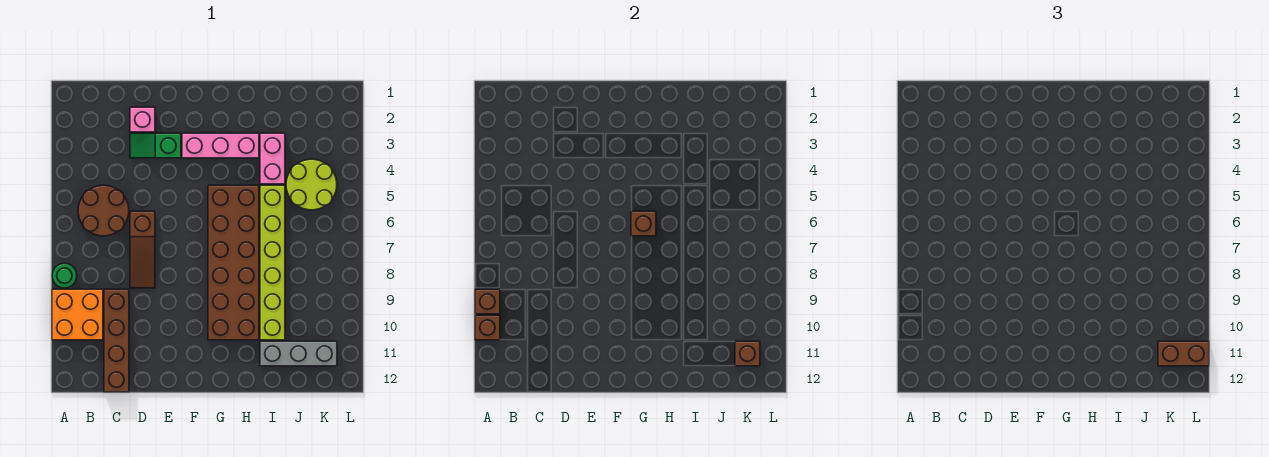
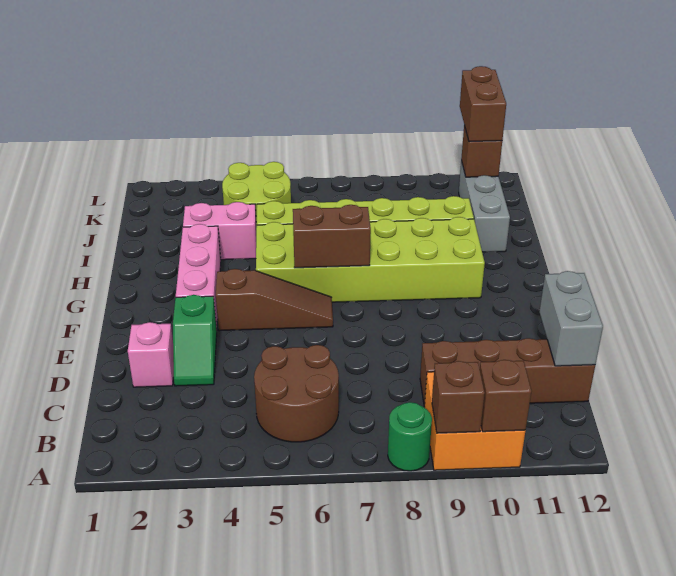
none -> grey 1x2 brick [539,271,603,366]
brown 1x3 slope [130,211,155,288] -> brown 1x3 slope moved to [216,269,333,331]
brown 2x6 brick [208,185,259,340] -> lime 2x6 brick [256,217,485,302]
brown 1x1 brick [631,211,656,236] -> brown 1x2 brick [293,205,371,268]

